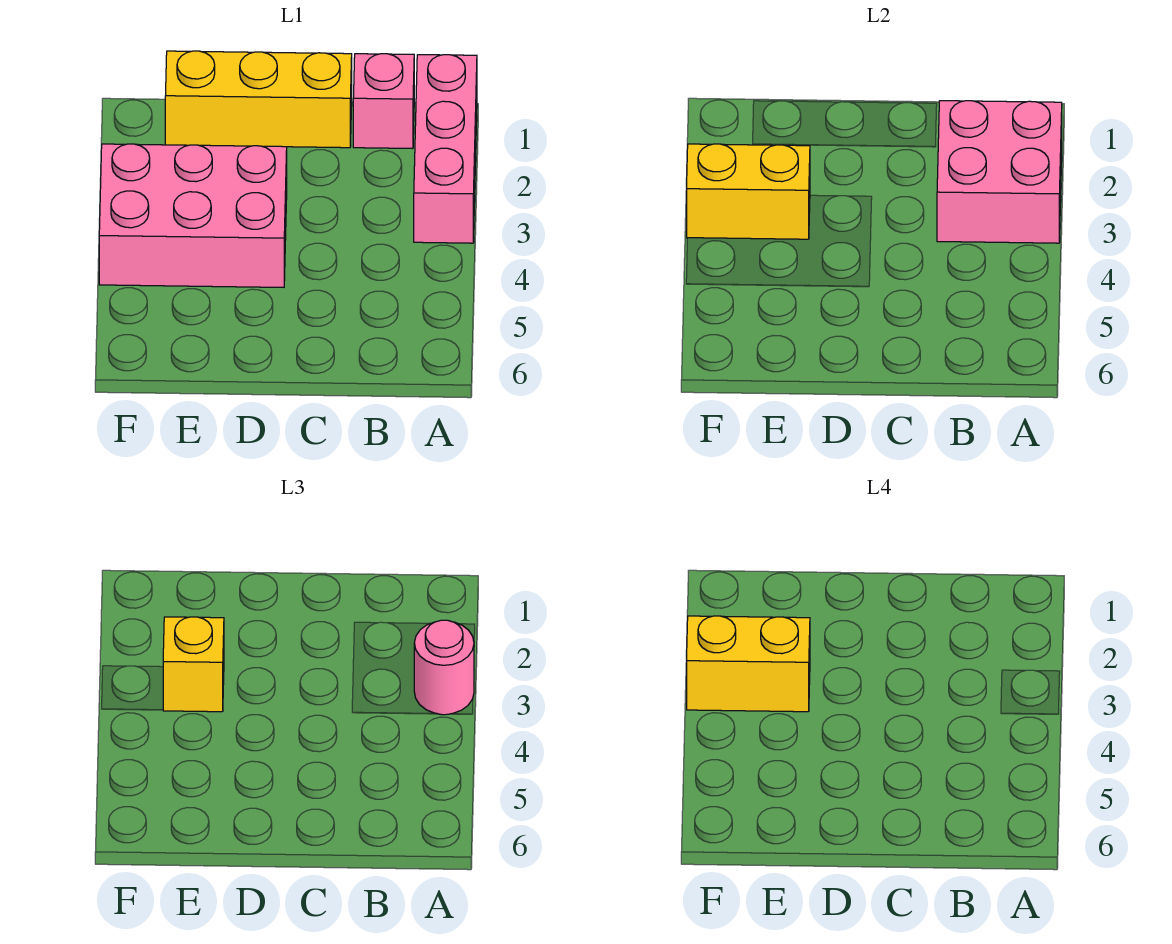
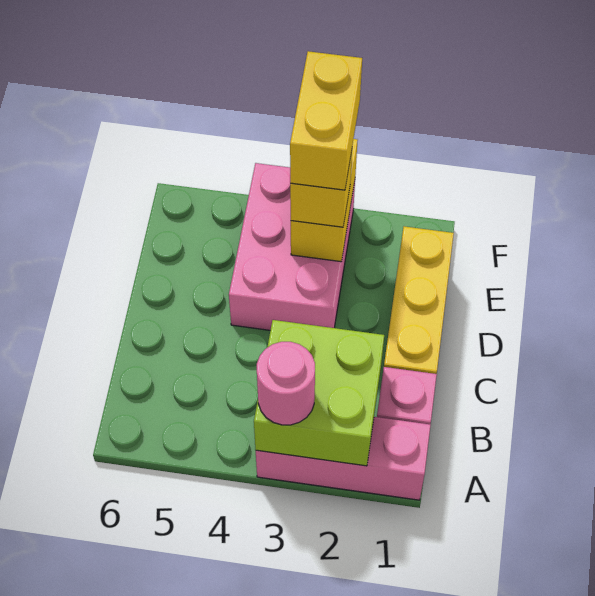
pink 2x2 brick [937,101,1062,243] -> lime 2x2 brick [254,320,384,466]

